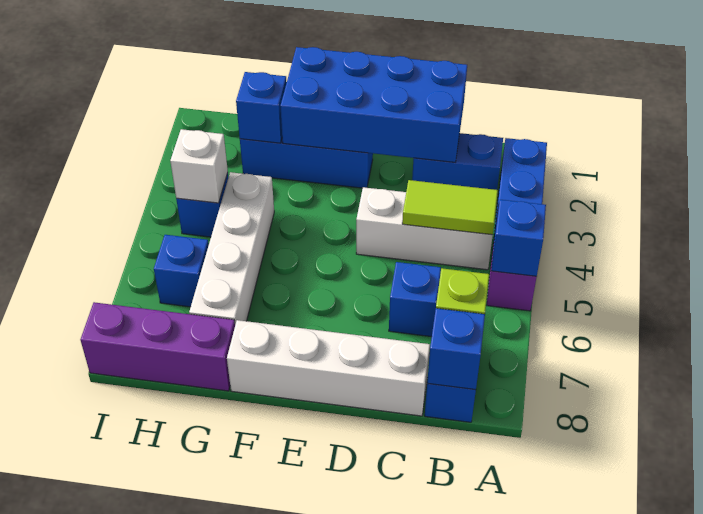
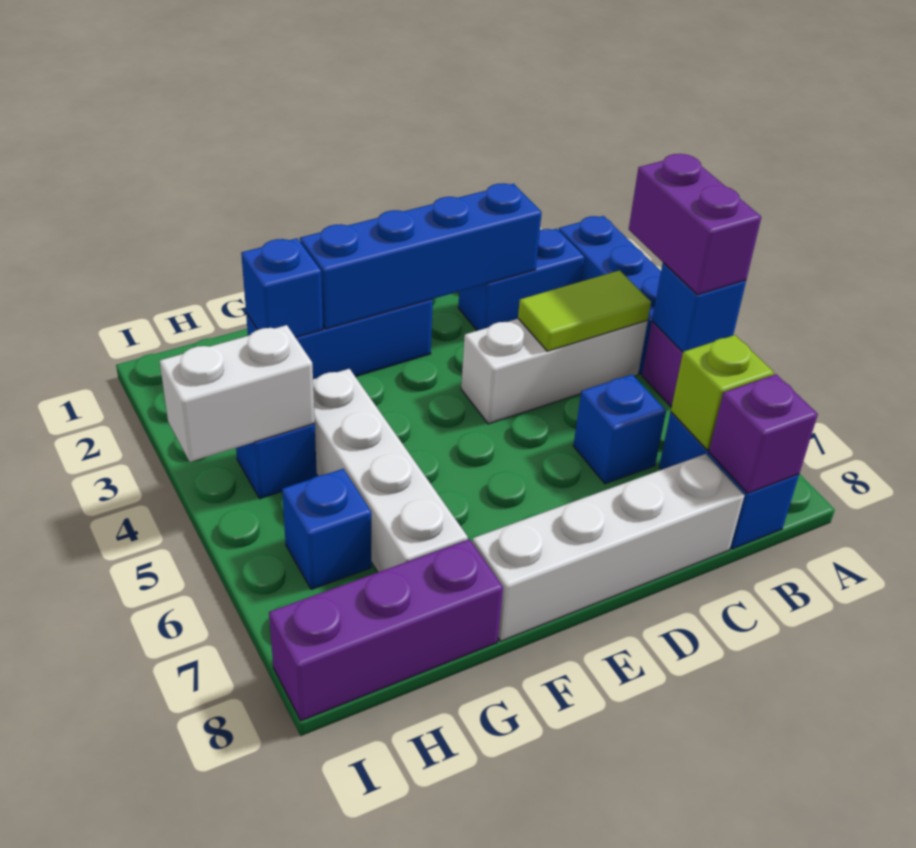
none -> purple 1x2 brick [629,154,761,295]
blue 1x1 brick [427,308,485,390] -> purple 1x1 brick [709,374,818,493]
blue 2x4 brick [280,47,467,162] -> blue 1x4 brick [300,183,542,329]
white 1x1 brick [170,129,228,203] -> white 1x2 brick [160,325,315,462]

